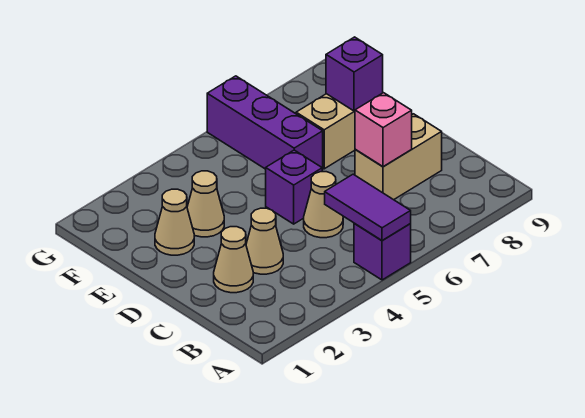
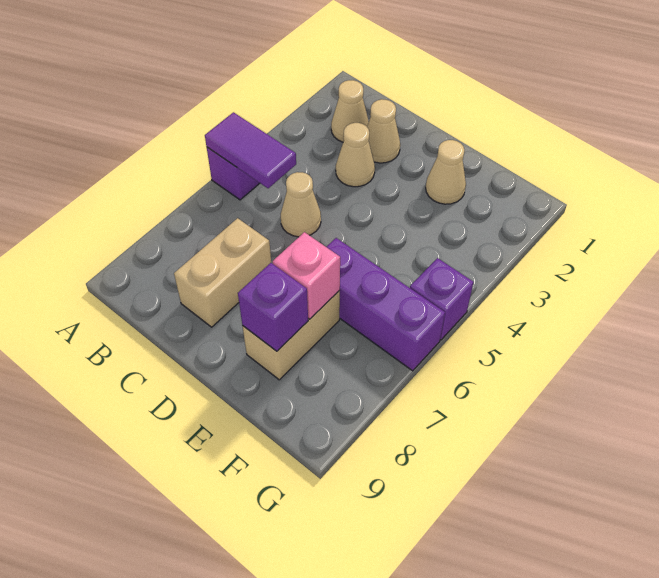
pink 1x1 brick [355,93,412,167] -> pink 1x1 brick moved to [273,232,340,319]
purple 1x1 brick [266,150,322,224] -> purple 1x1 brick moved to [410,258,474,340]
tan 1x1 cone [187,171,224,237] -> tan 1x1 cone moved to [331,80,369,142]

